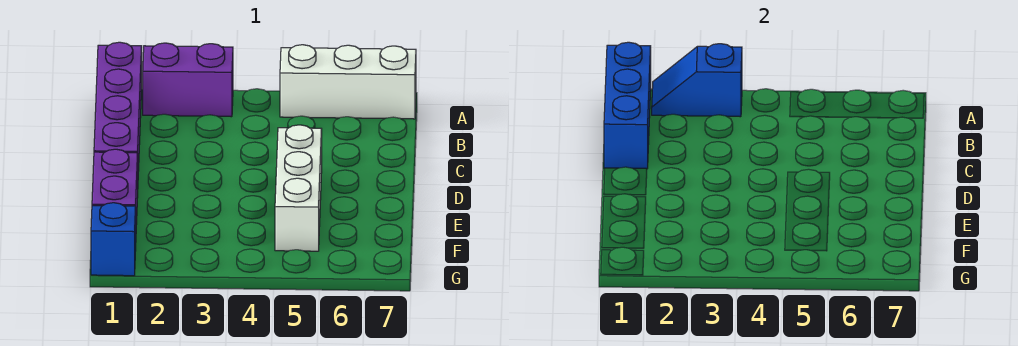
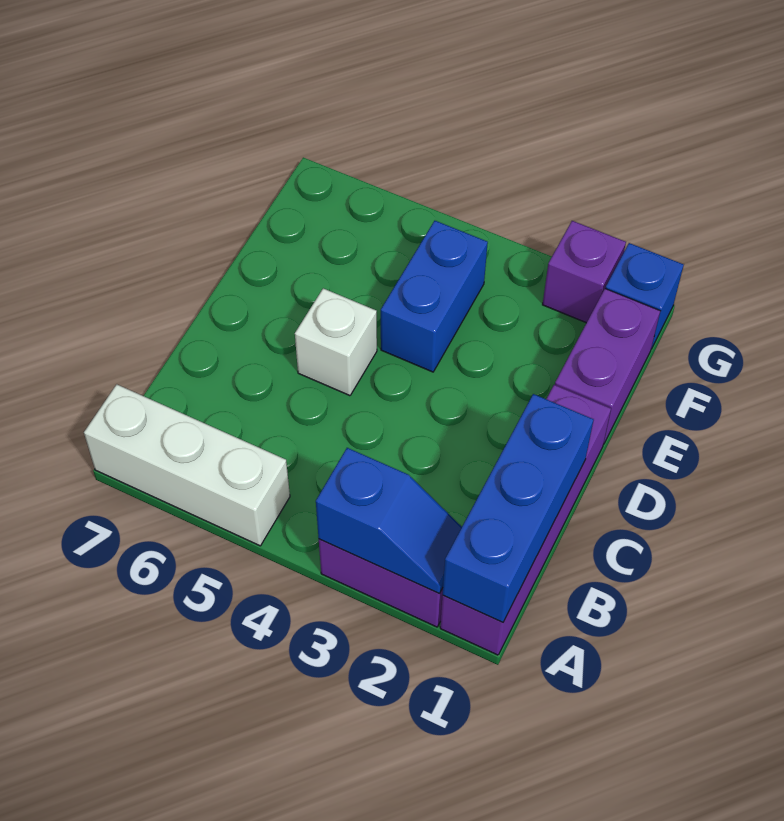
white 1x3 brick [275,125,322,251] -> white 1x1 brick [295,288,377,396]
none -> blue 1x2 brick [381,221,488,372]
none -> purple 1x1 brick [543,221,626,323]

